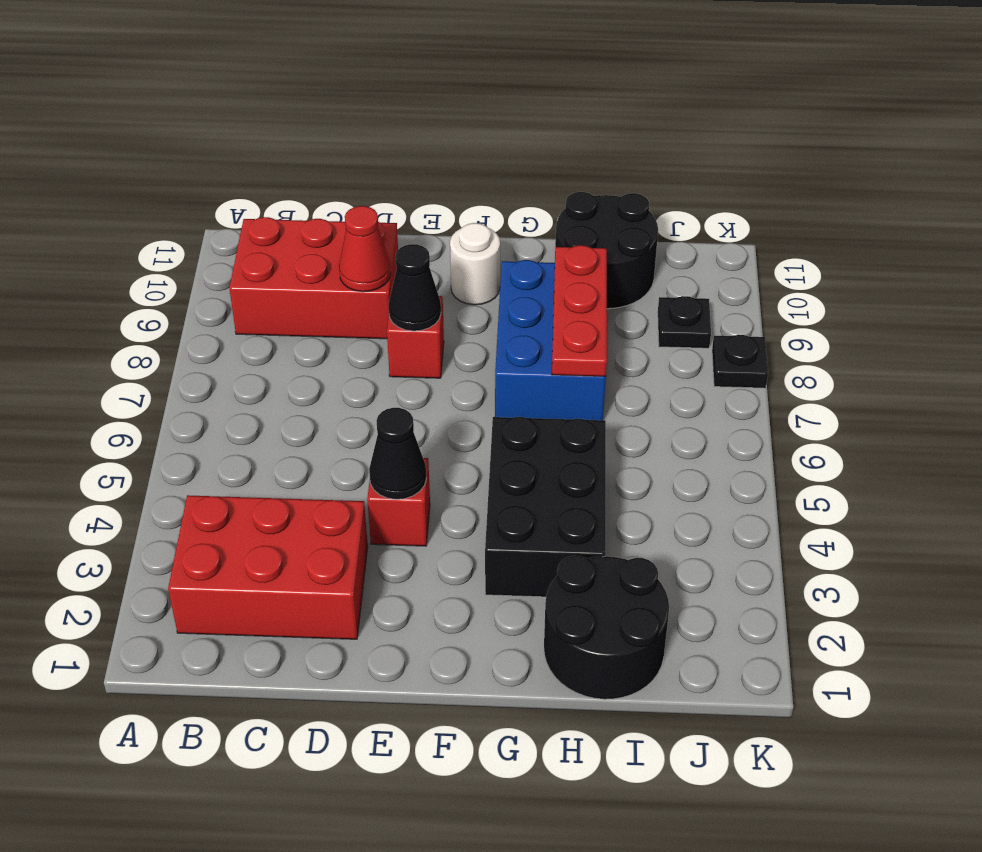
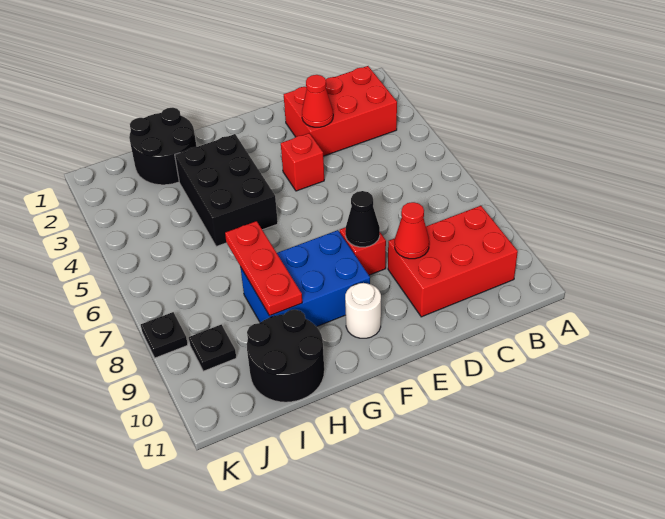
none -> red 1x1 cone [302,75,333,127]
black 1x1 cone [369,408,426,499] -> none
blue 2x3 brick [495,260,606,420] -> blue 2x3 brick turned to [240,230,370,327]

